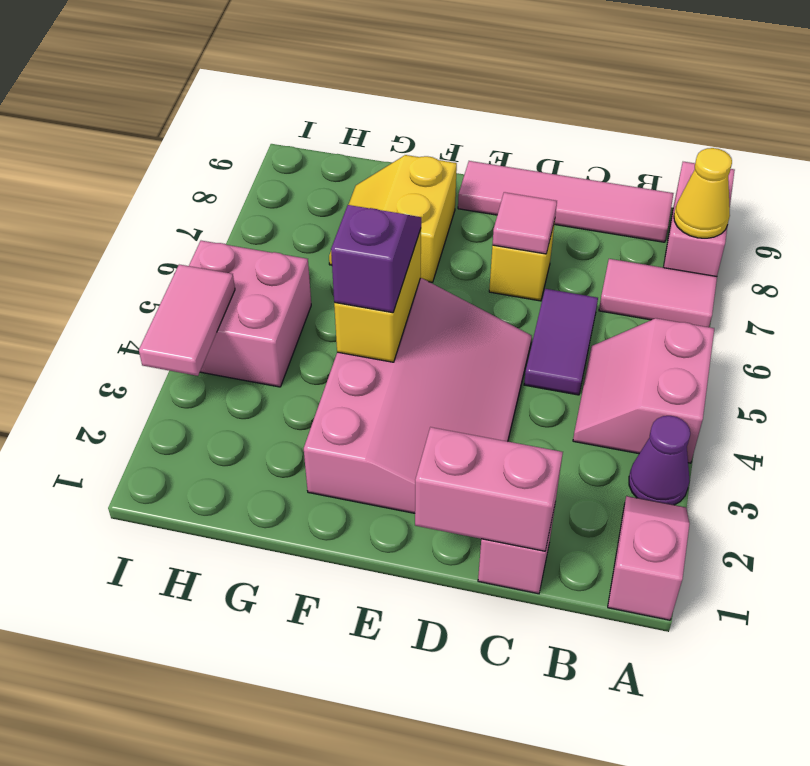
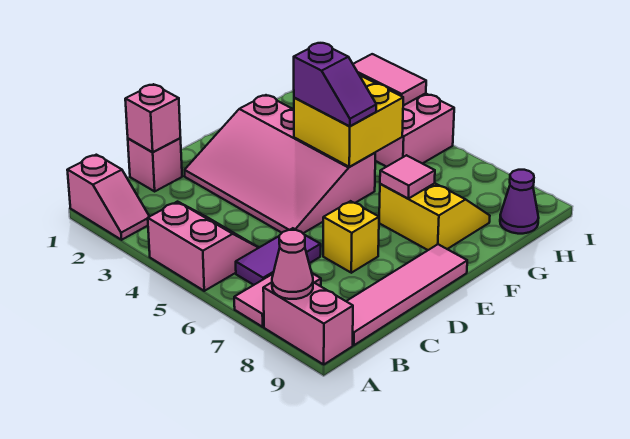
purple 1x1 cone [629,416,690,505] -> purple 1x1 cone moved to [500,170,539,234]
yellow 1x1 cone [674,148,732,238] -> pink 1x1 cone [272,230,313,299]
pink 1x2 brick [415,427,563,551] -> pink 1x1 brick [125,84,181,152]
purple 1x2 tile [524,289,598,395] -> purple 1x2 tile turned to [236,228,321,285]
pink 1x1 tile [492,192,557,254] -> pink 1x1 tile moved to [380,155,435,199]
yellow 1x2 brick [334,229,421,362] -> yellow 2x2 brick [294,73,403,167]

